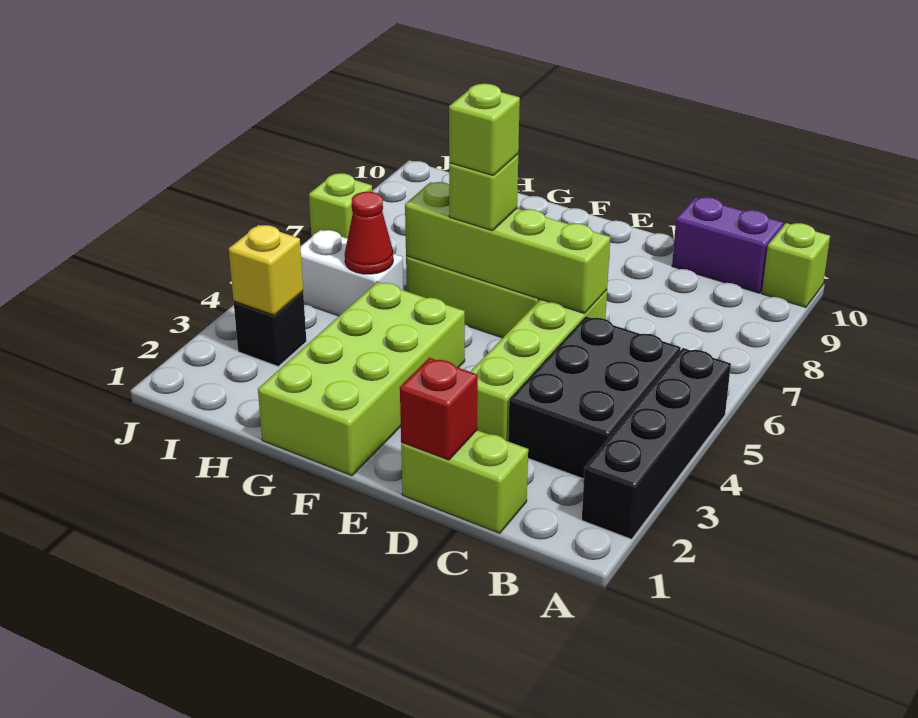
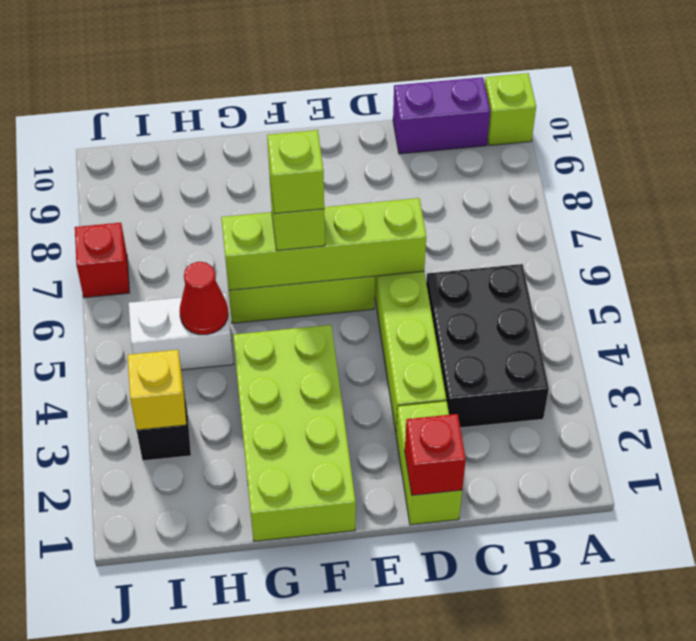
black 1x4 brick [582,348,731,539] -> none
lime 1x2 brick [401,430,528,533] -> lime 1x2 brick turned to [396,401,462,525]
lime 1x1 brick [309,173,372,239] -> red 1x1 brick [75,223,129,298]

